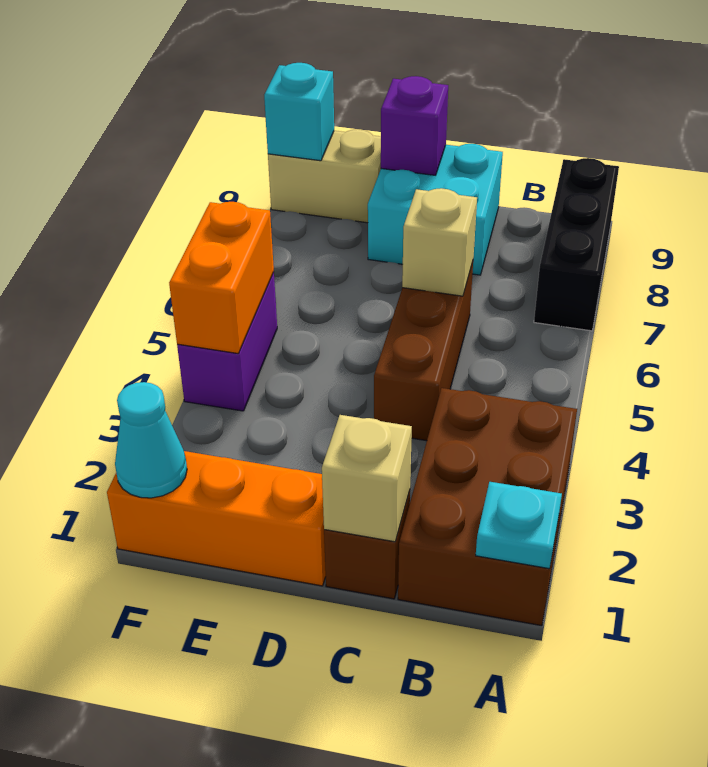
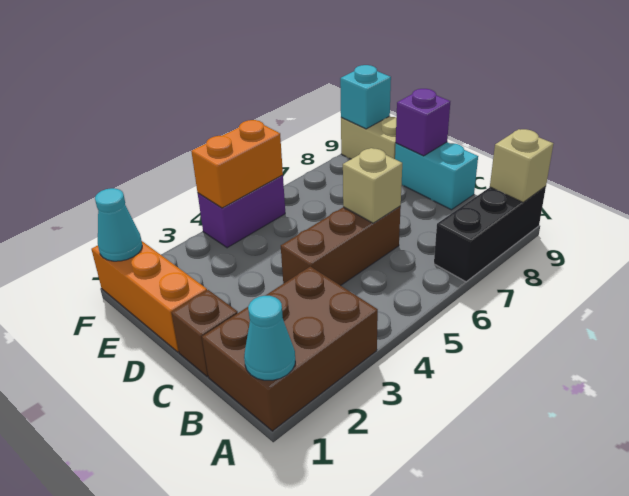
cyan 1x1 plate [476,482,562,569] -> cyan 1x1 cone [244,296,295,380]
tan 1x1 brick [322,415,412,542] -> tan 1x1 brick moved to [490,129,553,202]
cyan 2x2 brick [368,144,503,275] -> cyan 1x2 brick [395,142,478,210]

